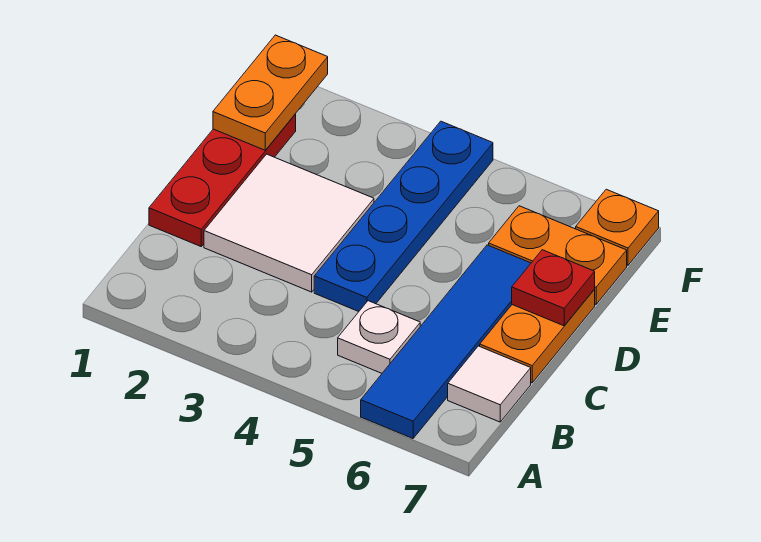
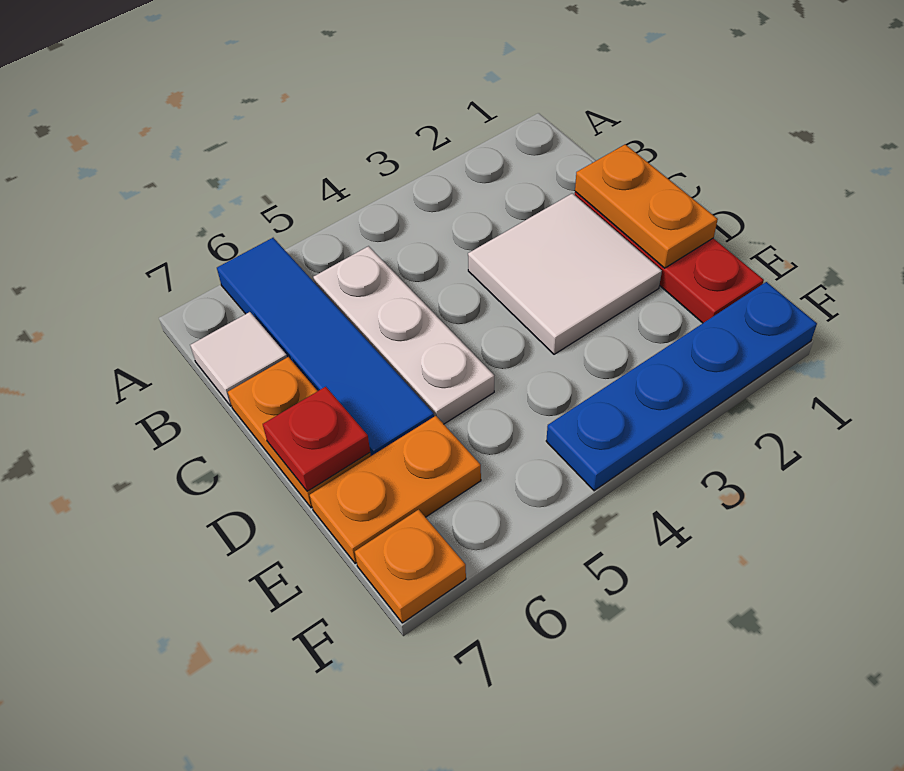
white 1x1 plate [338,301,420,373] -> white 1x3 plate [313,246,494,424]
blue 1x4 plate [314,121,493,312] -> blue 1x4 plate turned to [546,282,817,491]
orange 1x2 plate [213,35,328,150] -> orange 1x2 plate moved to [575,144,718,268]

